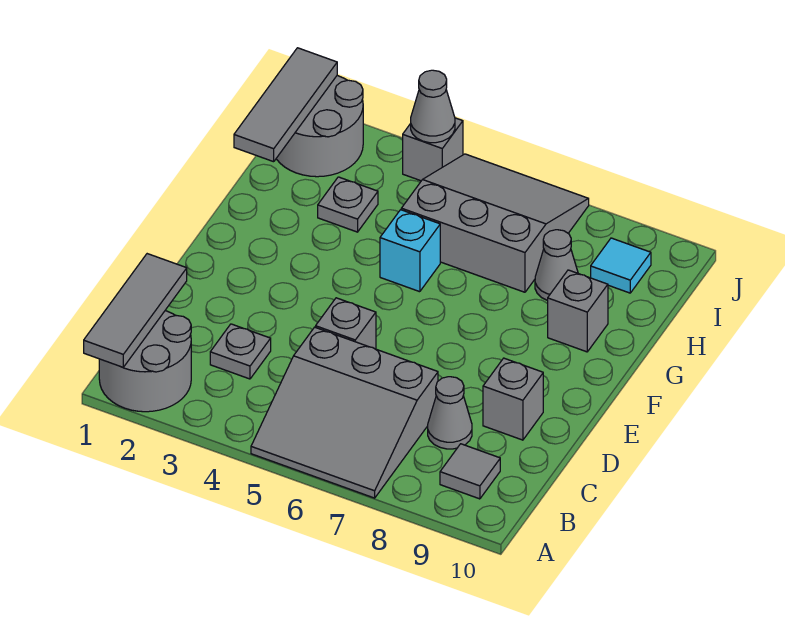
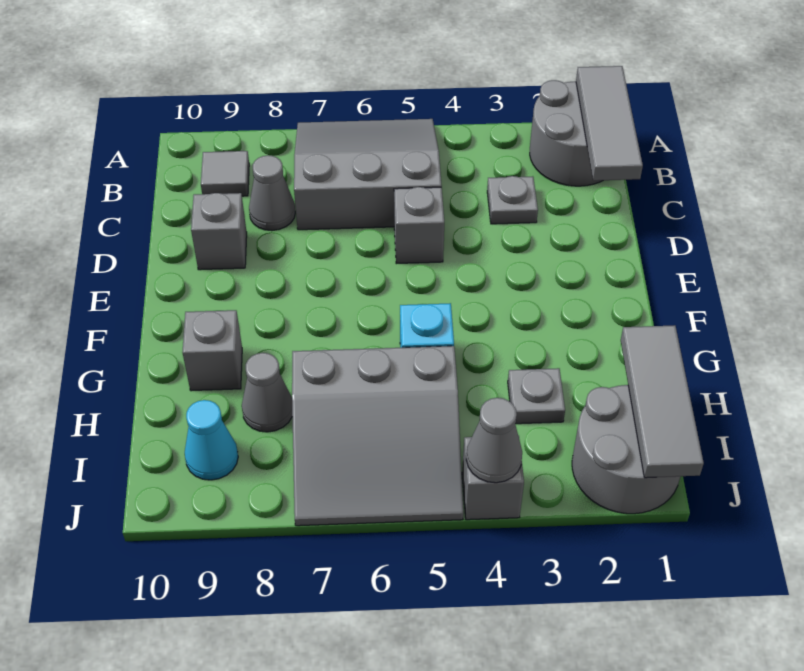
cyan 1x1 tile [591,238,651,293] -> cyan 1x1 cone [185,400,238,480]

